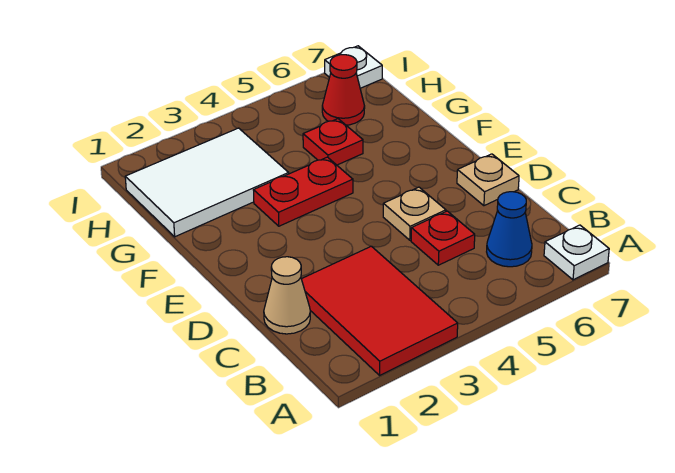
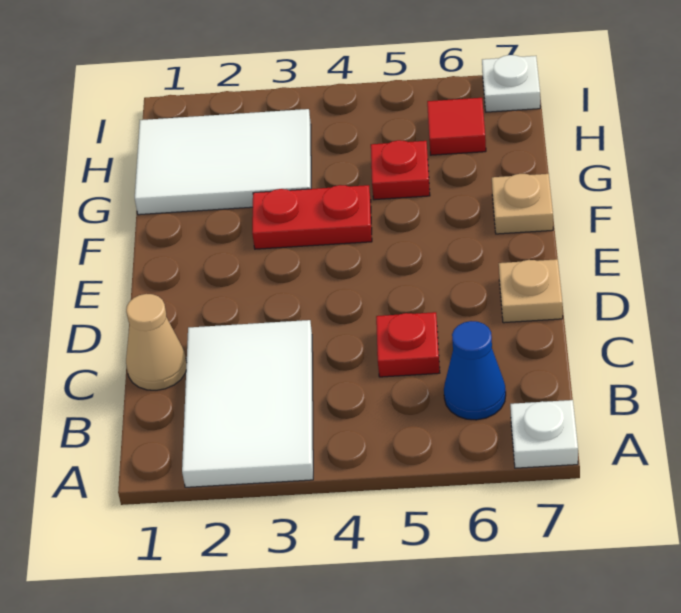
red 2x3 tile [302,246,458,375] -> white 2x3 tile [182,320,313,487]
tan 1x1 plate [383,187,446,240] -> tan 1x1 plate moved to [492,174,553,234]
red 1x1 cone [322,55,365,125] -> red 1x1 tile [427,98,486,155]

